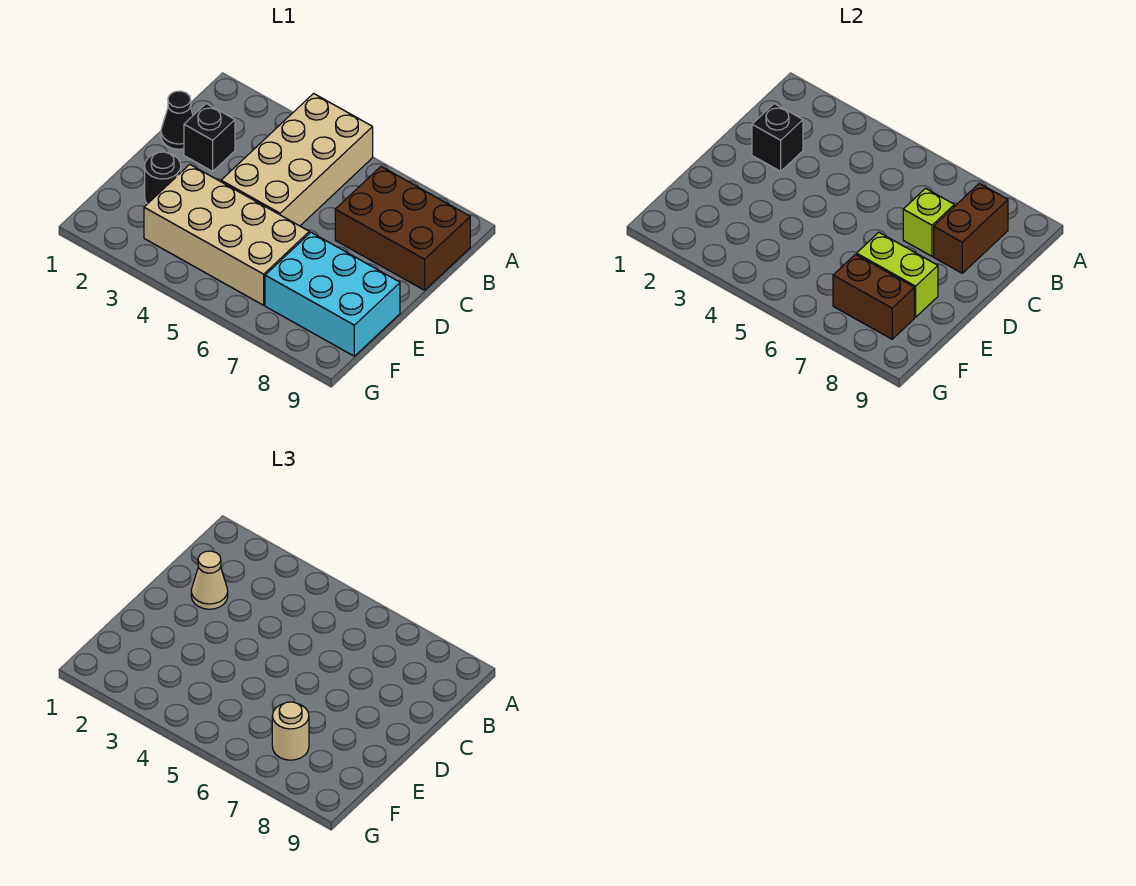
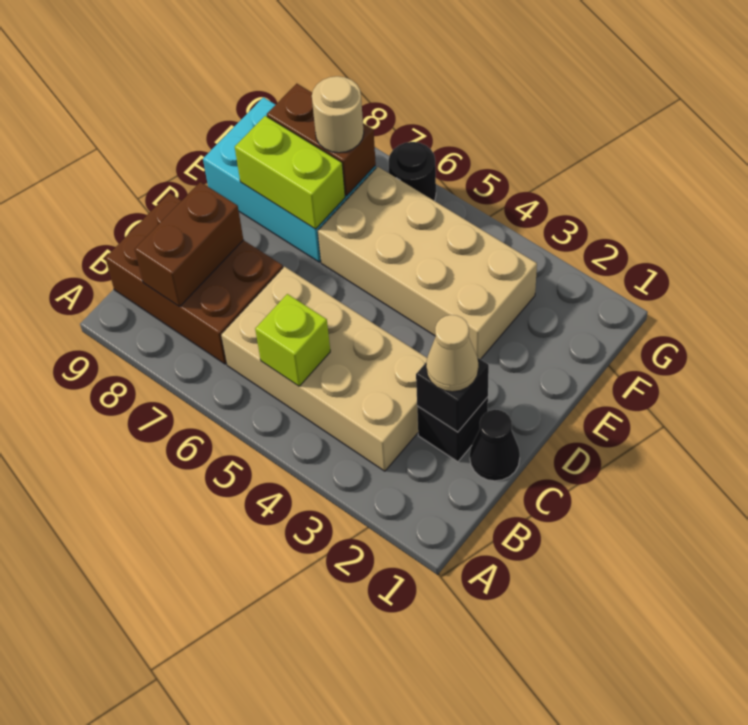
tan 2x4 brick [221,94,373,226] -> tan 2x4 brick turned to [221,267,427,471]
lime 1x1 brick [903,188,954,256] -> lime 1x1 brick moved to [255,294,330,386]
black 1x1 round brick [145,152,181,204] -> black 1x1 round brick moved to [389,142,436,201]

